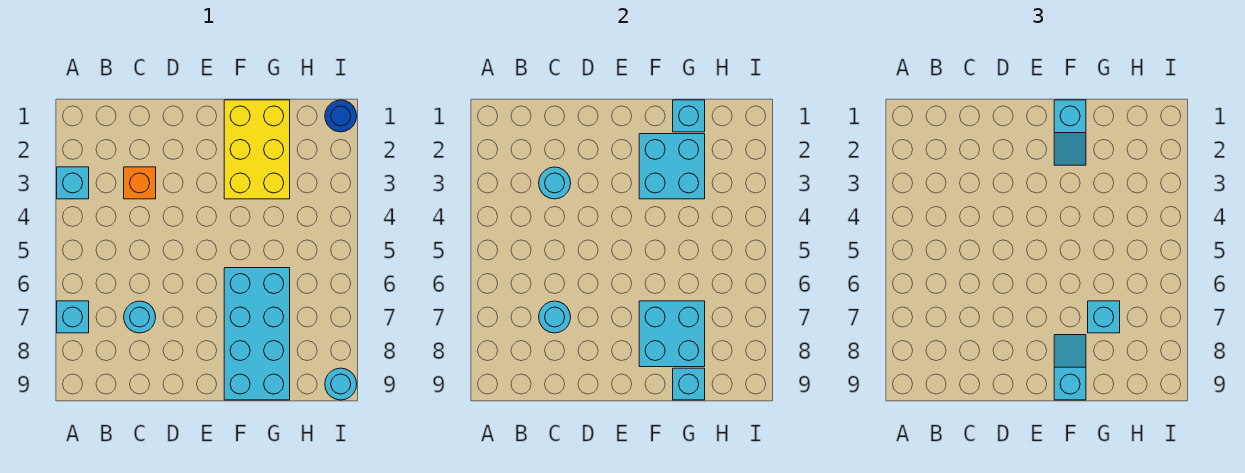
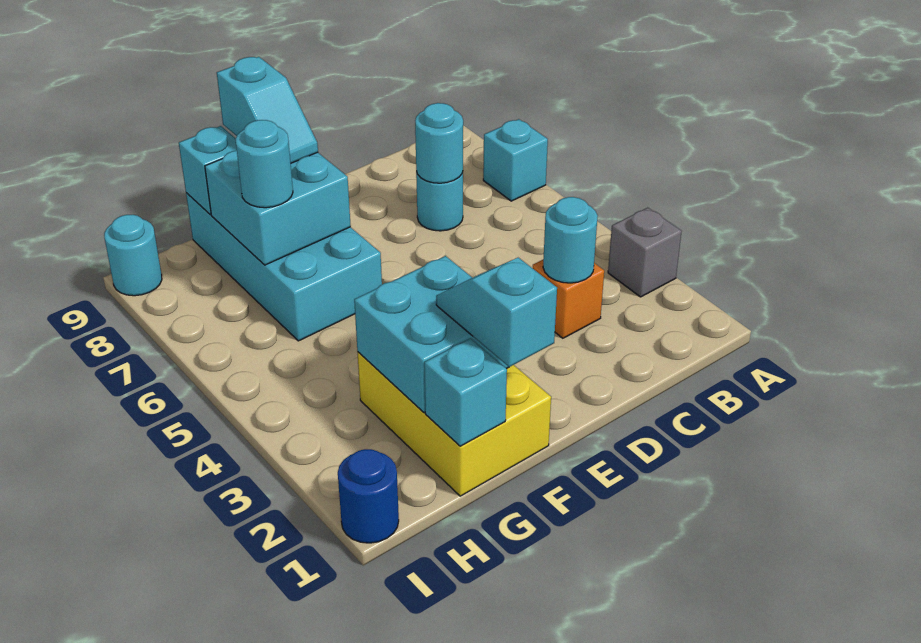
cyan 1x1 brick [57,167,89,199] -> grey 1x1 brick [608,208,682,297]
cyan 1x1 brick [1088,301,1120,333] -> cyan 1x1 round brick [236,120,293,208]

